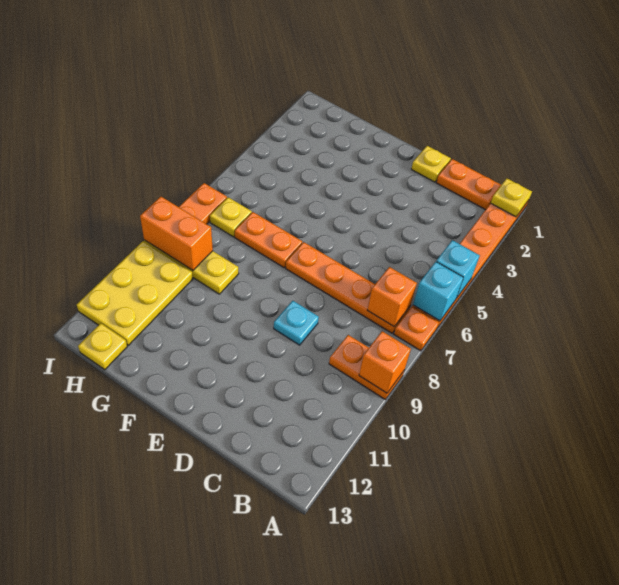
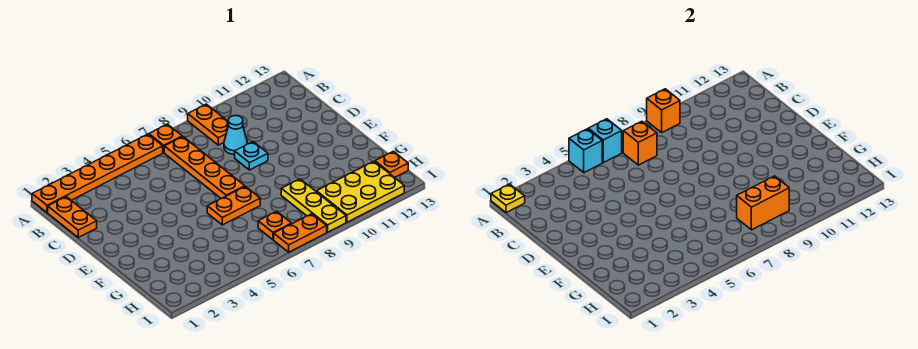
none -> cyan 1x1 cone [224,116,248,155]
yellow 1x1 plate [411,146,451,182] -> none
orange 1x2 plate [235,212,302,268] -> orange 1x2 plate turned to [207,186,260,225]
yellow 1x1 plate [210,197,252,237] -> orange 1x1 plate [258,211,292,240]
orange 1x2 brick [140,197,213,270] -> orange 1x2 brick turned to [737,176,789,230]
yellow 1x1 plate [78,323,127,370] -> orange 1x1 plate [375,151,408,178]

